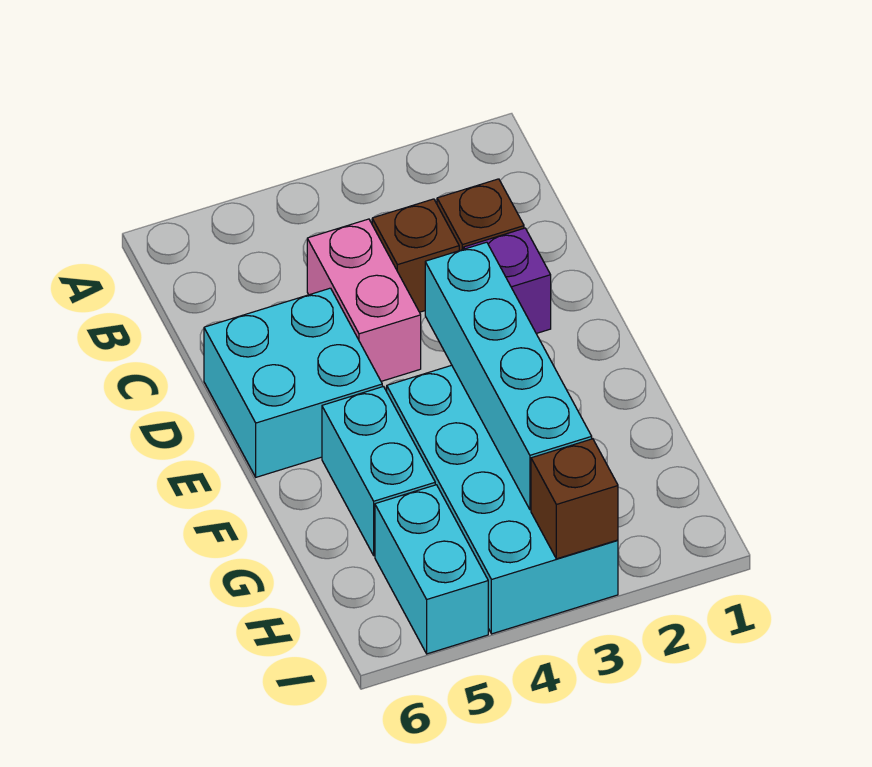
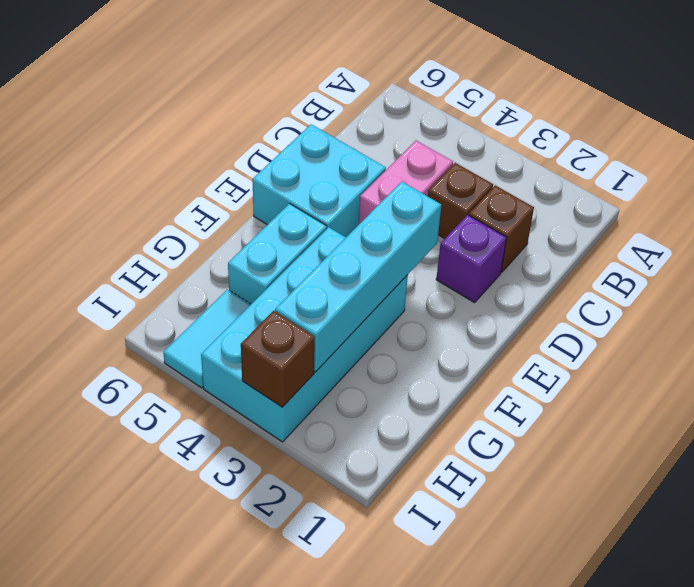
cyan 1x2 brick [375,485,488,654] -> cyan 1x2 tile [163,289,251,388]

